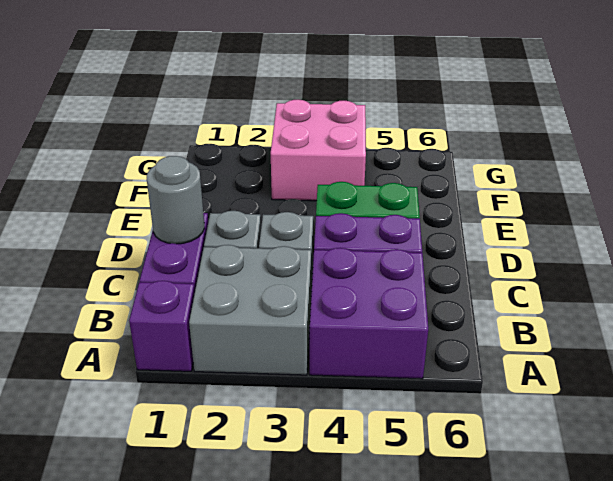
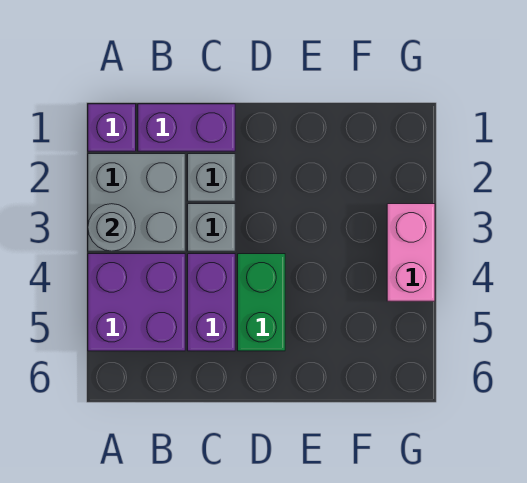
grey 1x1 round brick [147,156,204,244] -> grey 1x1 round brick moved to [88,204,135,251]
pink 2x2 brick [271,100,366,201] -> pink 1x2 brick [387,204,435,301]

